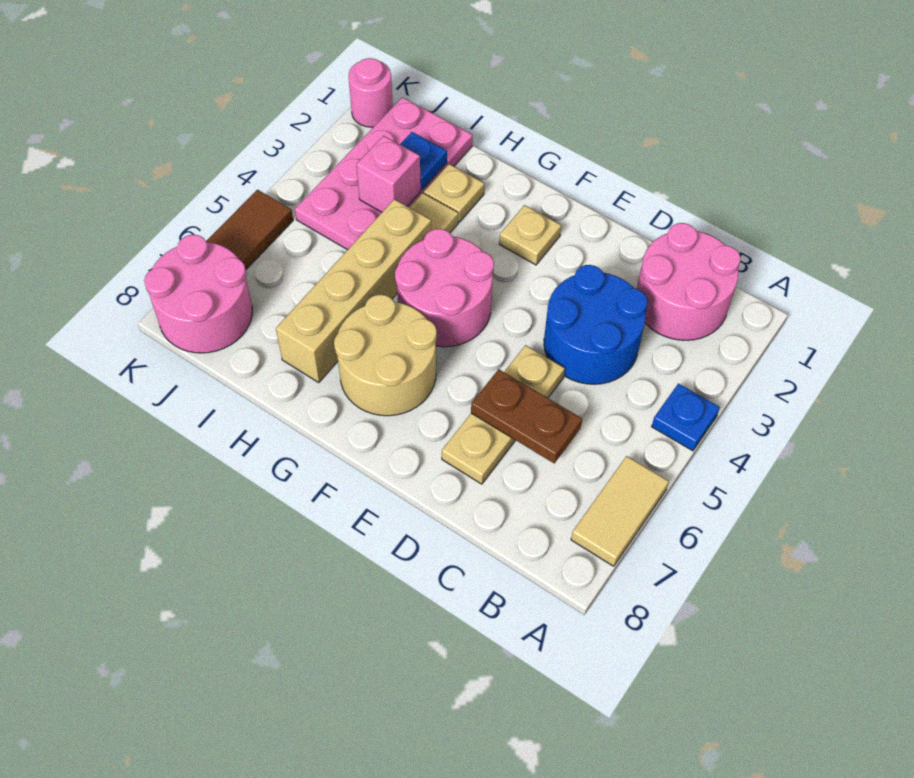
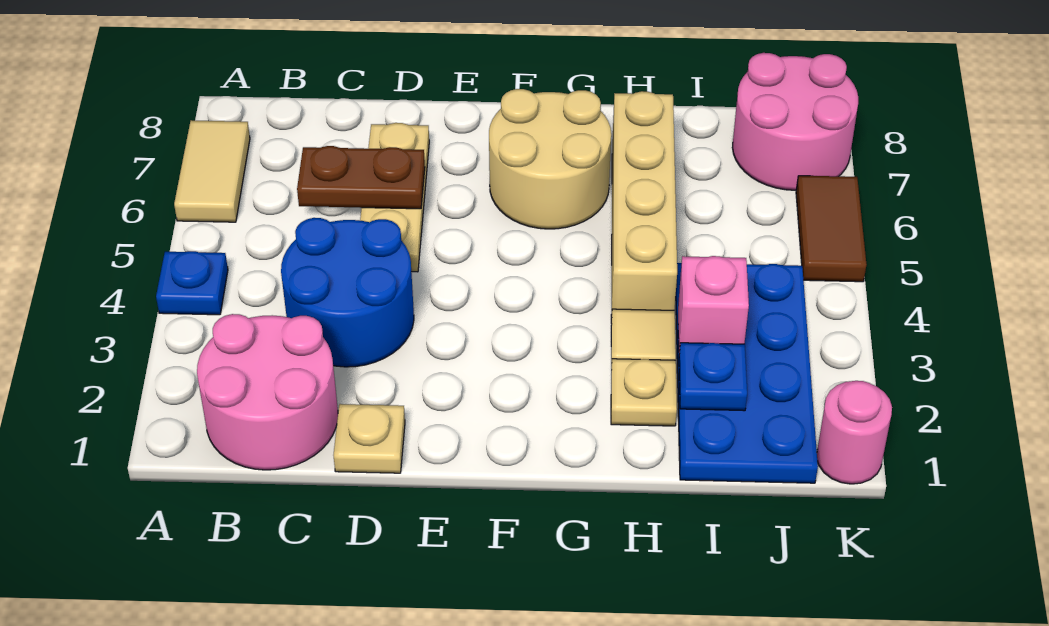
tan 1x1 plate [499,205,561,265] -> tan 1x1 plate moved to [334,404,405,473]
pink 2x2 round brick [395,229,494,347] -> none
pink 2x4 plate [295,97,473,250] -> blue 2x4 plate [676,263,818,483]

